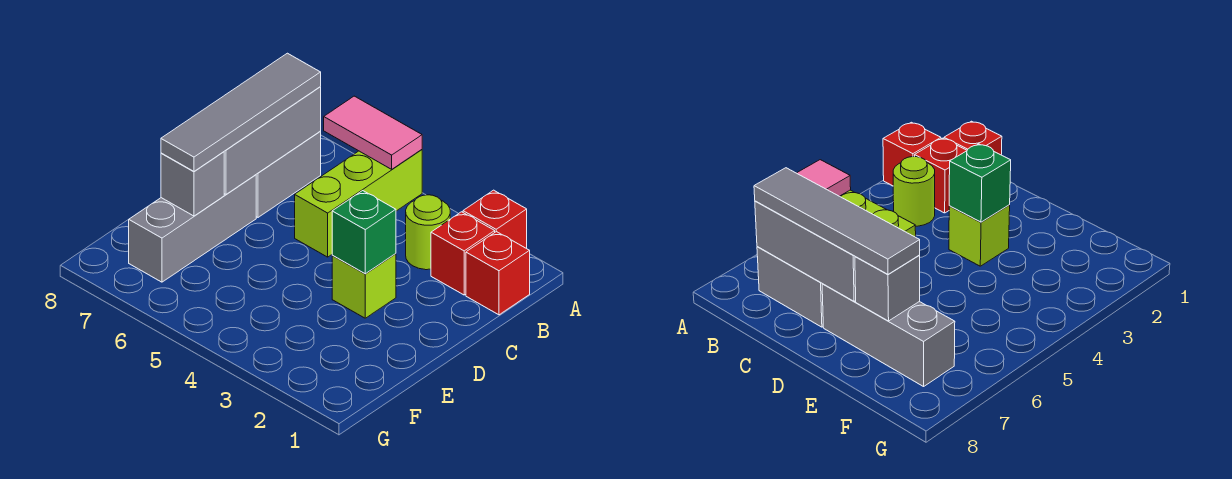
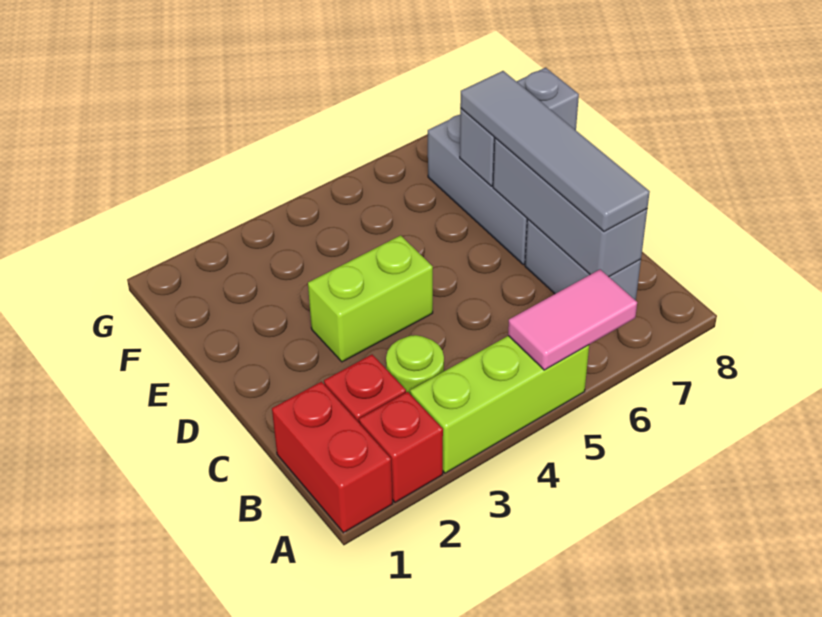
lime 1x3 brick [295,150,422,257] -> lime 1x3 brick turned to [410,336,589,473]
red 1x1 brick [466,232,530,315] -> red 1x2 brick [272,382,393,533]
lime 1x1 brick [332,254,396,318] -> lime 1x2 brick [308,235,433,362]
green 1x1 brick [332,191,396,274] -> none
grey 1x1 brick [161,152,224,216] -> grey 1x2 brick [460,68,579,186]

